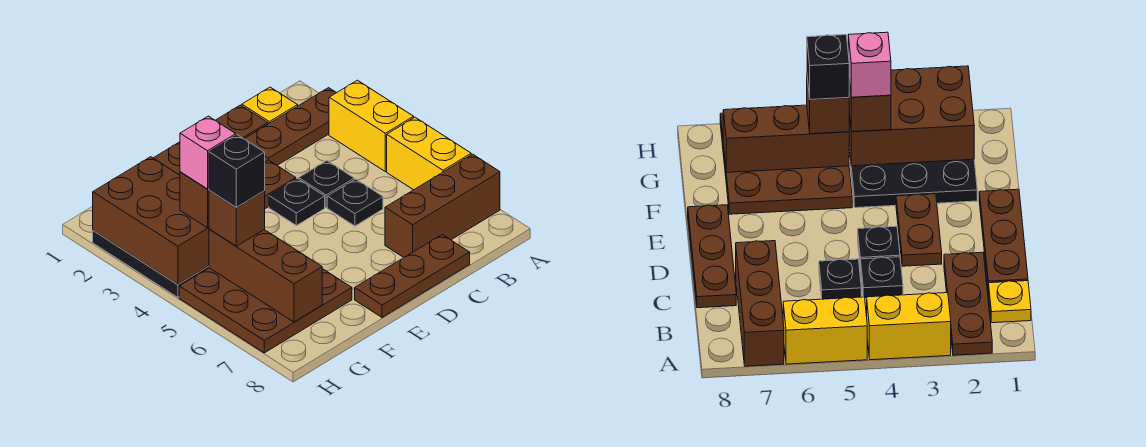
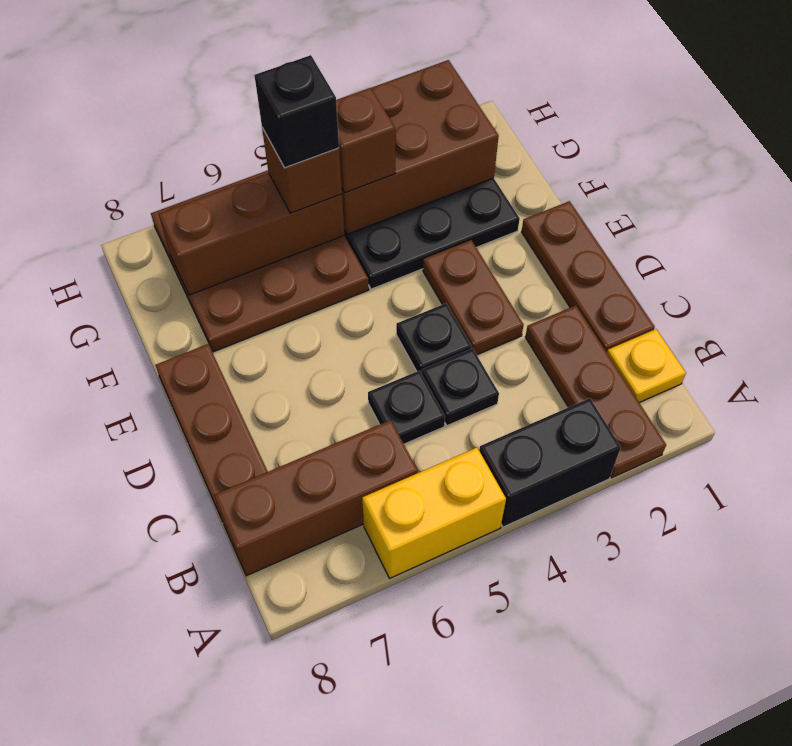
yellow 1x2 brick [329,80,414,172] -> black 1x2 brick [479,398,621,527]
brown 1x3 brick [385,154,500,257] -> brown 1x3 brick turned to [214,420,418,576]
pink 1x1 brick [180,116,236,189] -> none

